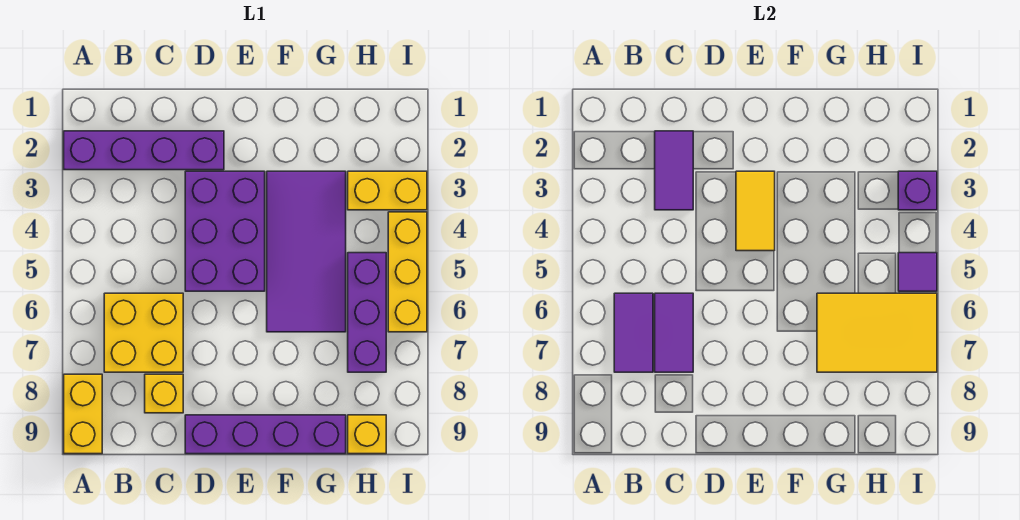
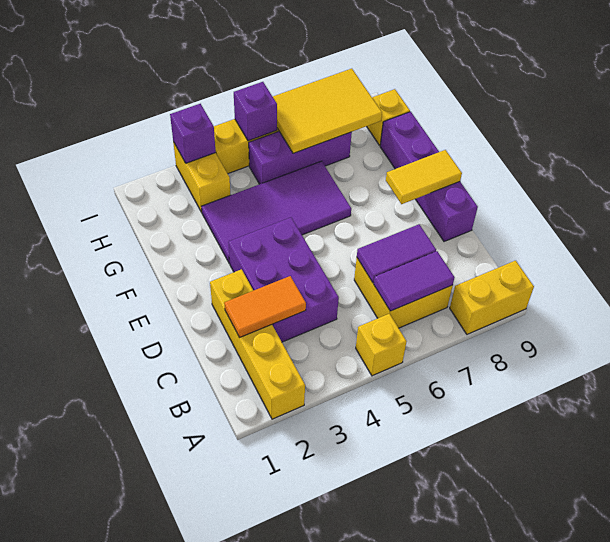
purple 1x4 brick [64,131,224,170] -> yellow 1x4 brick [210,269,305,419]
purple 1x2 tile [655,131,693,210] -> orange 1x2 tile [224,276,306,337]
yellow 1x1 brick [145,374,183,413] -> yellow 1x1 brick moved to [356,314,407,376]
purple 2x3 brick [185,171,265,291] -> purple 2x3 brick turned to [229,218,339,342]
yellow 1x2 tile [736,171,775,251] -> yellow 1x2 tile moved to [386,150,462,204]
yellow 2x3 tile [817,293,937,372] -> yellow 2x3 tile turned to [273,69,382,153]
purple 1x1 tile [898,253,937,291] -> purple 1x1 brick [234,82,277,141]

